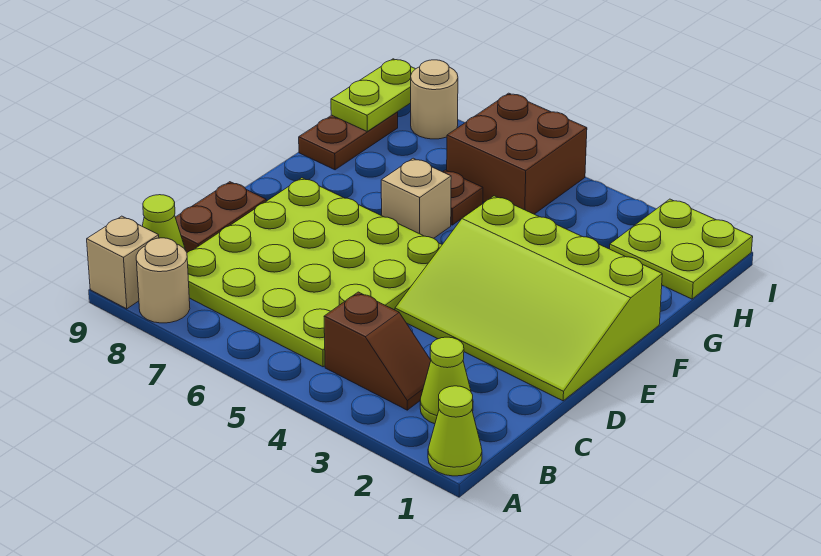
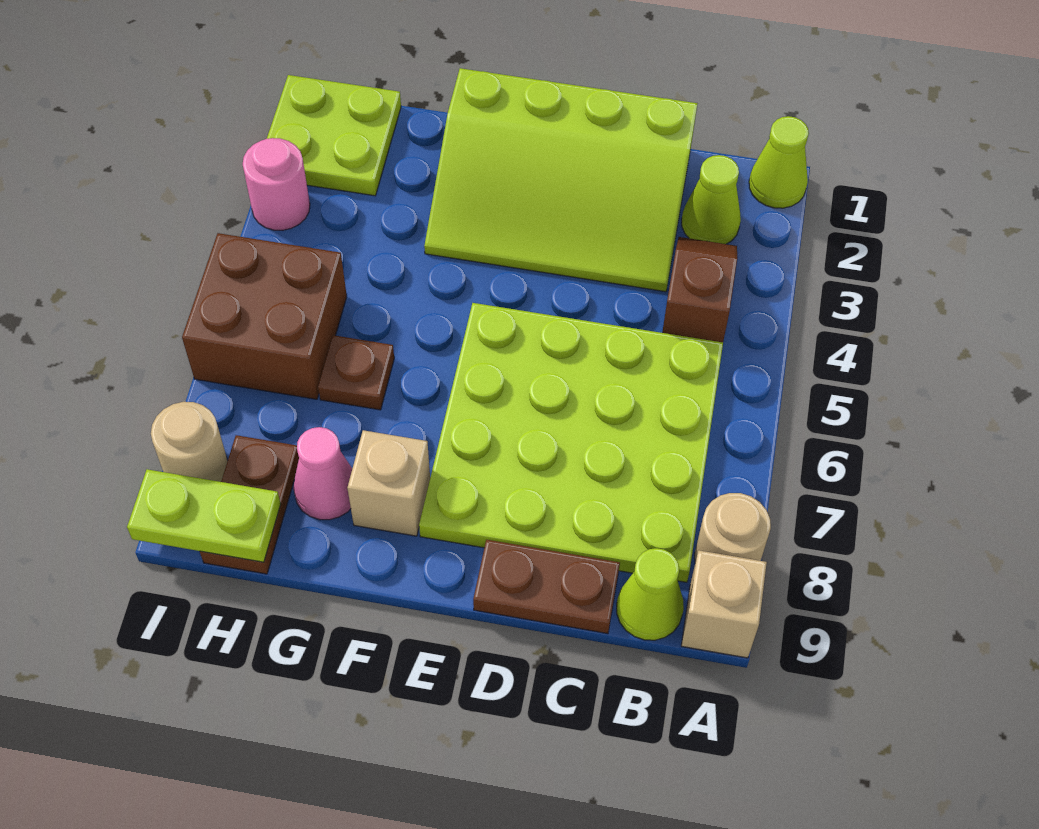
lime 3x4 slope [395,196,662,401] -> lime 3x4 slope turned to [424,68,698,292]
tan 1x1 brick [381,158,451,238] -> tan 1x1 brick moved to [347,430,430,536]
none -> pink 1x1 cone [293,427,352,520]
brown 1x2 plate [299,112,398,170] -> brown 1x2 plate turned to [200,435,299,574]
none -> pink 1x1 round brick [243,138,310,230]

